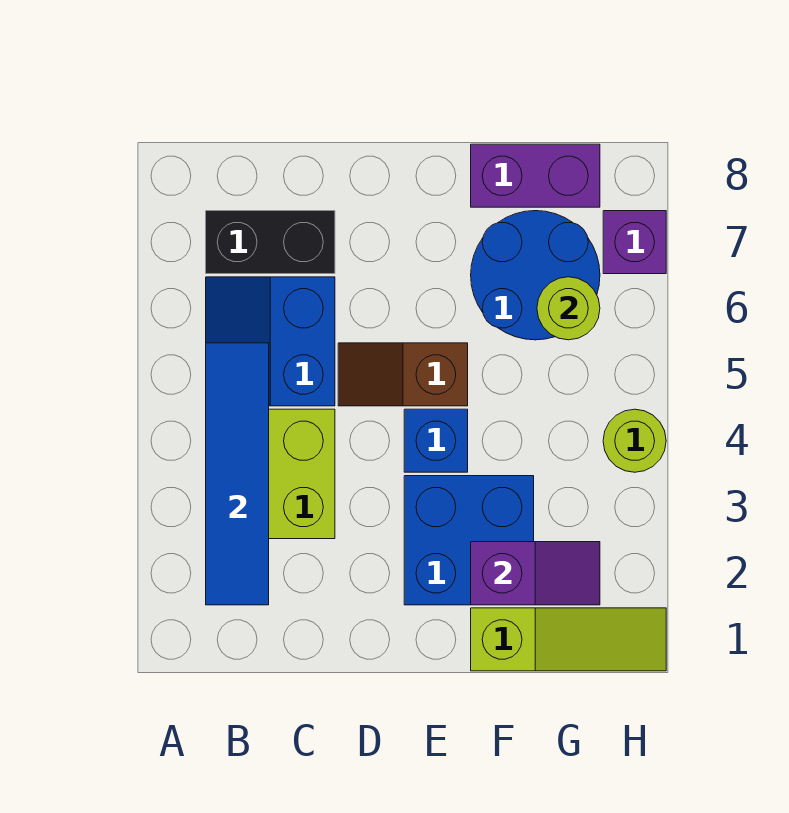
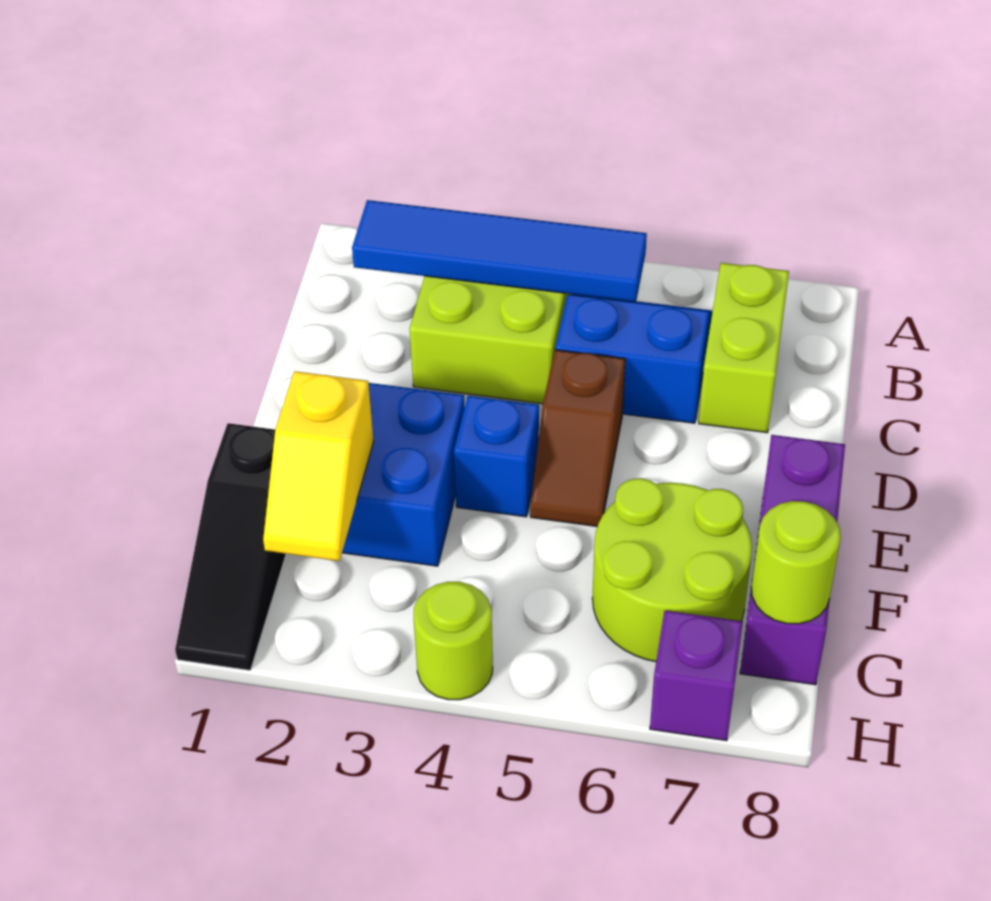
black 1x2 brick [206,211,335,274] -> lime 1x2 brick [699,263,789,433]
brown 1x2 slope [338,343,468,406] -> brown 1x2 slope turned to [530,350,625,526]
lime 1x3 slope [471,608,666,671] -> black 1x3 slope [175,423,286,670]
purple 1x2 slope [471,542,600,605] -> yellow 1x2 slope [263,371,374,561]
blue 2x2 round brick [471,211,600,340] -> lime 2x2 round brick [592,478,752,662]
purple 1x2 brick [471,144,600,207] -> purple 1x3 brick [740,435,845,685]
lime 1x1 round brick [537,277,600,340] -> lime 1x1 round brick moved to [751,501,841,624]

